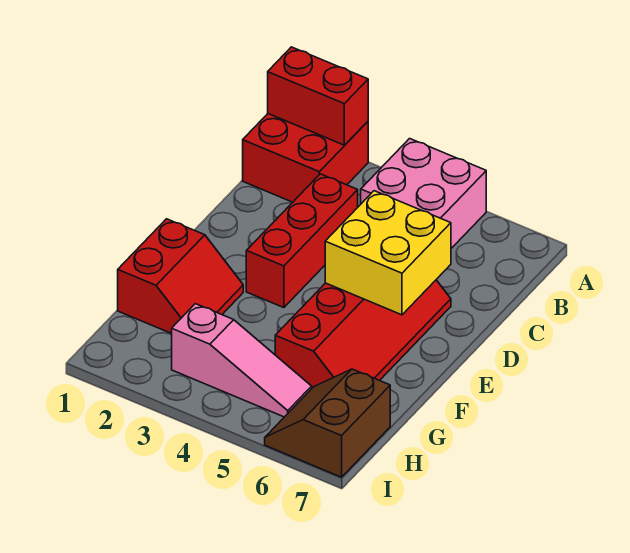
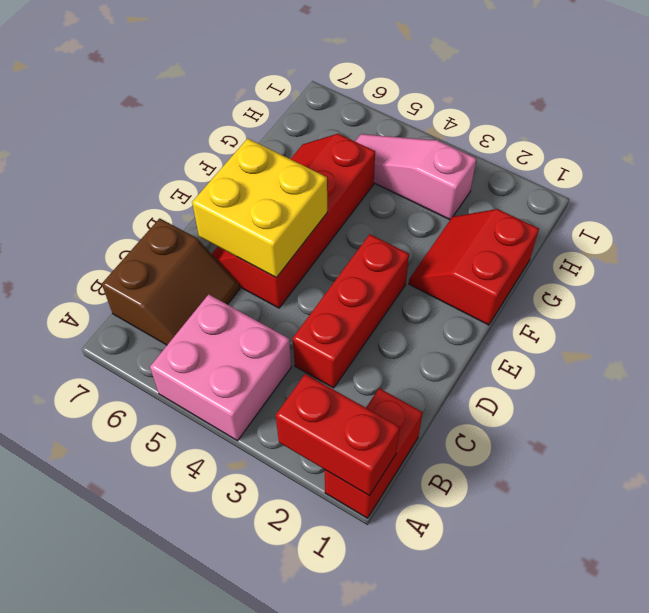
red 2x2 brick [243,114,368,202] -> red 1x2 brick [325,388,423,518]
brown 2x2 slope [265,369,390,477] -> brown 2x2 slope moved to [102,218,240,345]

